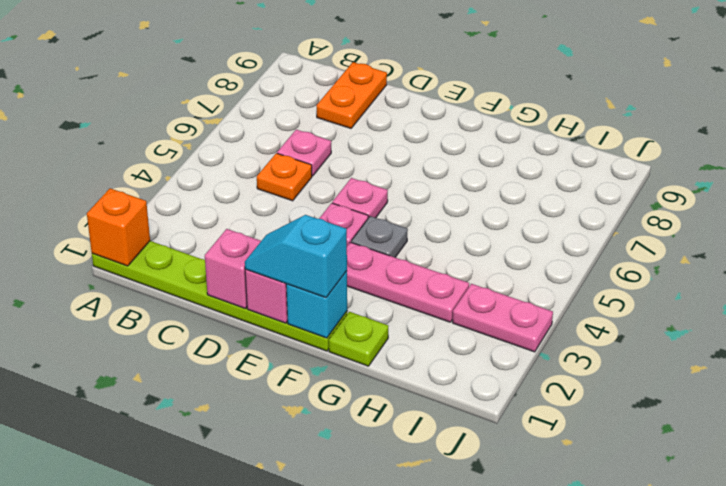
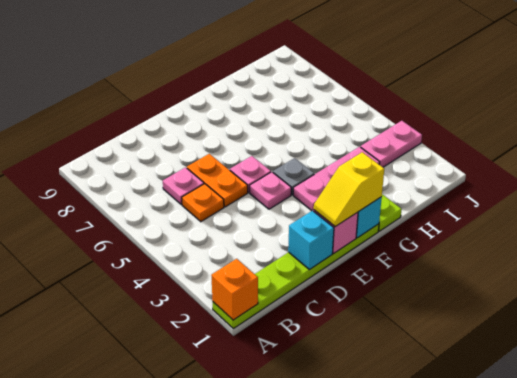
orange 1x2 plate [316,62,387,128] -> orange 1x2 plate moved to [187,154,248,207]
pink 1x1 brick [205,229,261,308] -> cyan 1x1 brick [288,211,334,270]
cyan 1x2 slope [245,215,347,298] -> yellow 1x2 slope [314,152,384,227]

